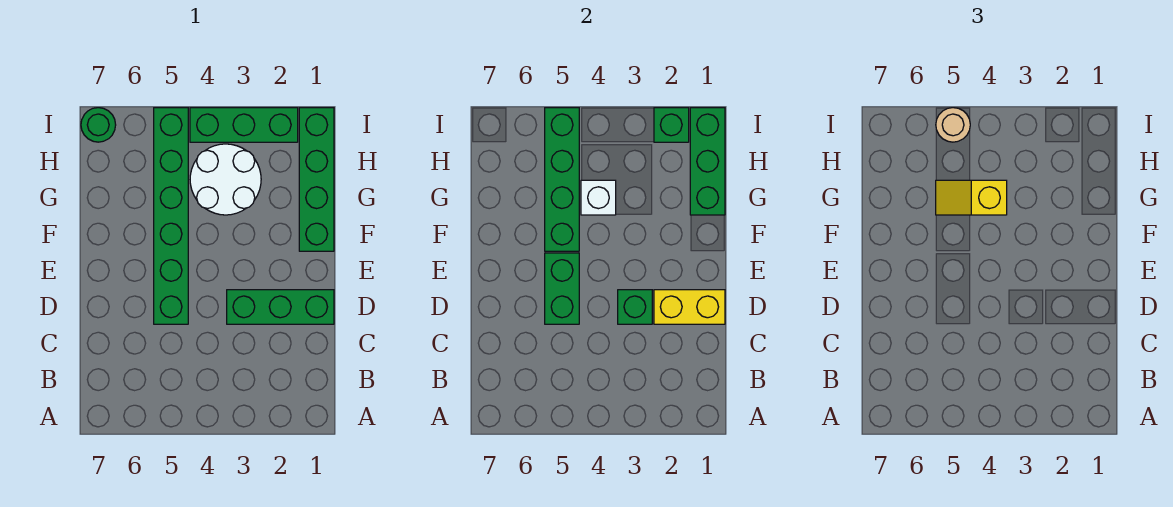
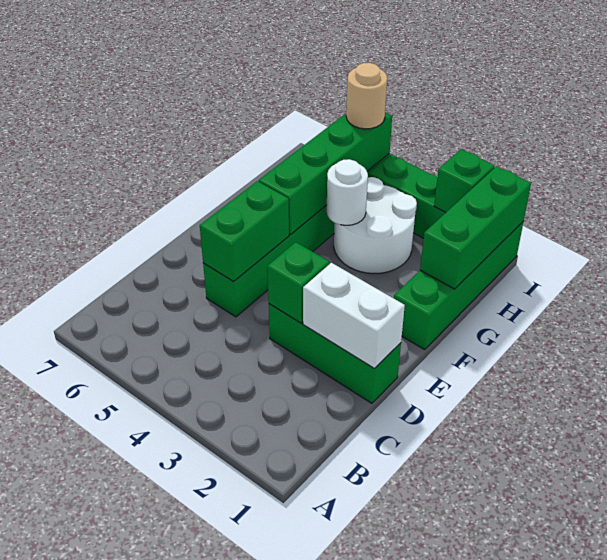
yellow 1x2 brick [654,290,725,324] -> white 1x2 brick [303,263,405,368]
white 1x1 brick [581,180,616,215] -> white 1x1 round brick [327,159,368,225]
yellow 1x2 slope [936,180,1007,215] -> none
green 1x1 round brick [81,108,116,142] -> none

